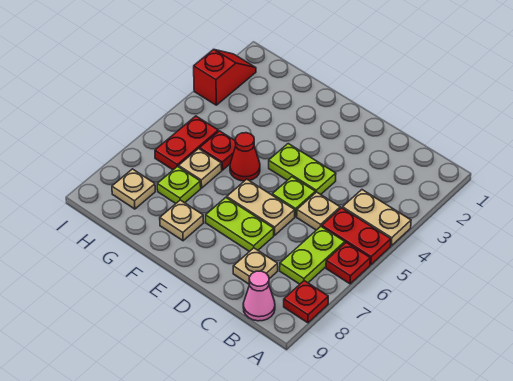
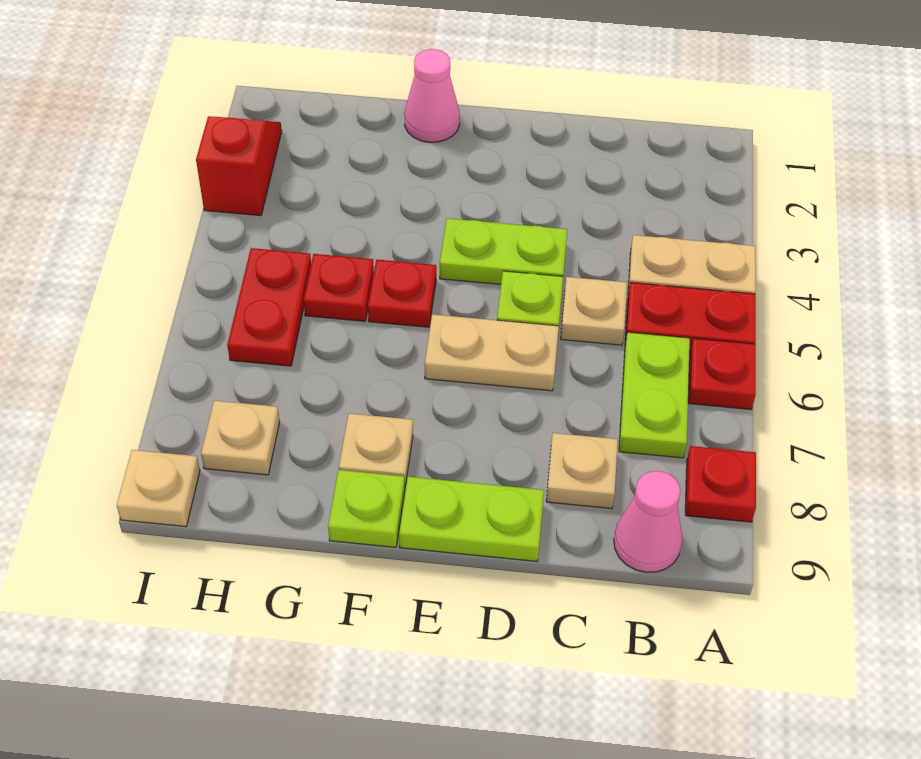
lime 1x2 plate [206,198,274,252] -> lime 1x2 plate moved to [399,477,544,561]
none -> pink 1x1 cone [404,49,460,142]
red 1x1 cone [230,133,260,181] -> red 1x1 plate [368,260,436,327]
tan 1x1 plate [179,149,222,188] -> tan 1x1 plate moved to [117,450,200,527]
lime 1x1 plate [157,166,201,203] -> lime 1x1 plate moved to [328,470,405,547]

